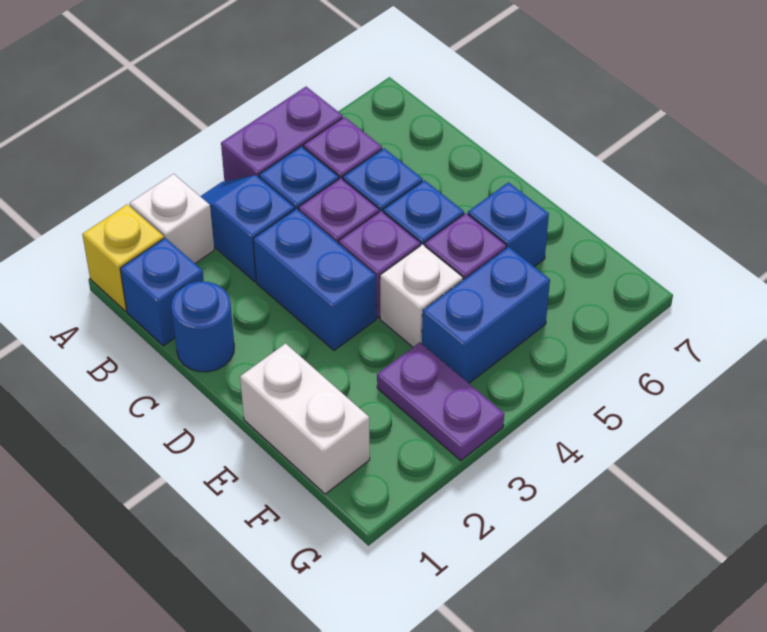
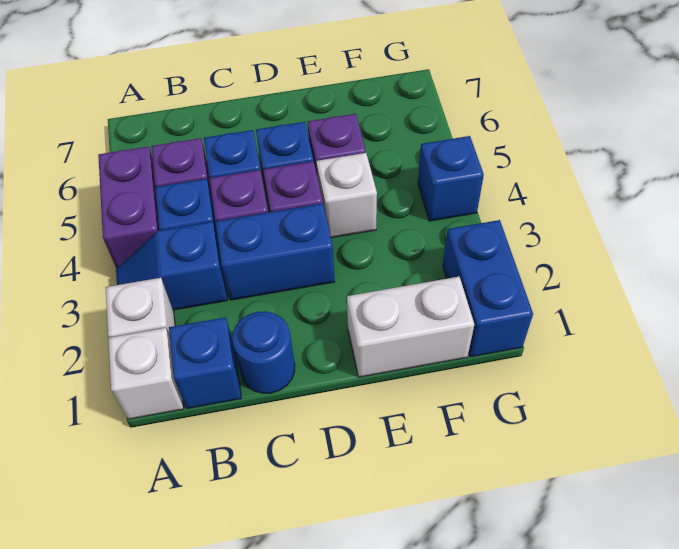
yellow 1x1 brick [82,204,164,311] -> white 1x1 brick [108,328,184,419]
blue 1x1 brick [468,182,549,267] -> blue 1x1 brick moved to [418,136,484,221]
purple 1x2 plate [377,342,504,461] -> none
blue 1x2 brick [422,247,550,383] -> blue 1x2 brick moved to [443,220,533,357]

